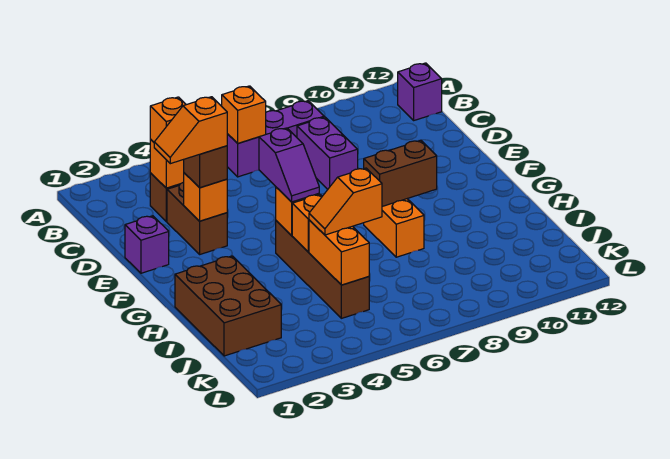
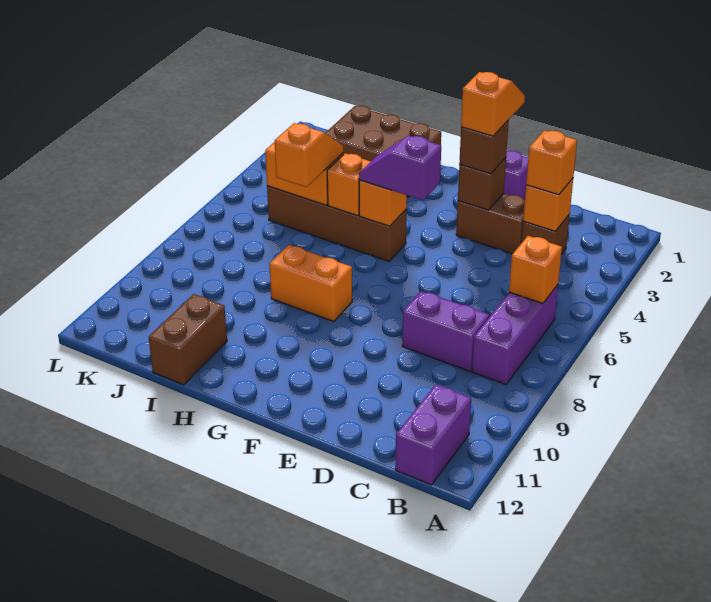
purple 1x1 brick [398,63,442,120] -> purple 1x2 brick [396,385,471,485]
orange 1x1 brick [184,173,227,221] -> brown 1x1 brick [458,158,506,210]
brown 1x2 brick [364,140,437,206] -> brown 1x2 brick moved to [149,294,227,385]

